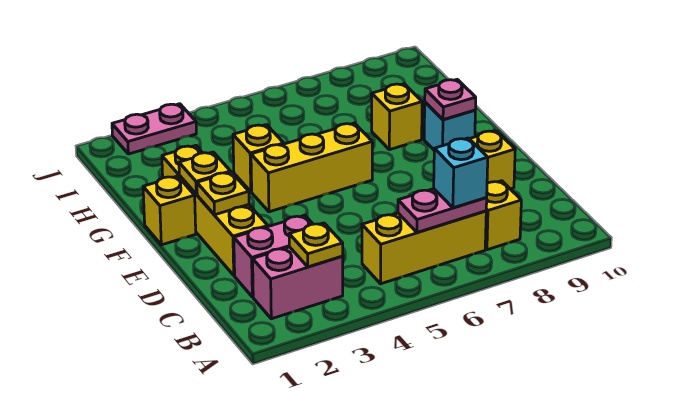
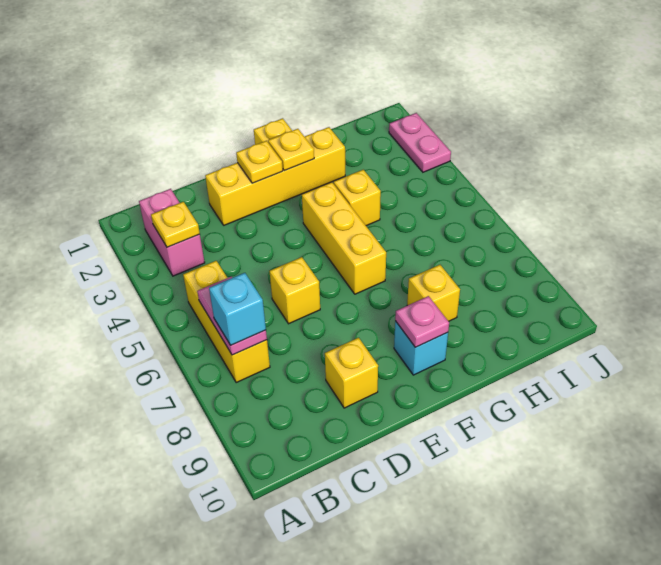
yellow 1x1 brick [485,181,521,250] -> yellow 1x1 brick moved to [269,257,320,324]
pink 1x2 brick [234,215,312,297] -> none

